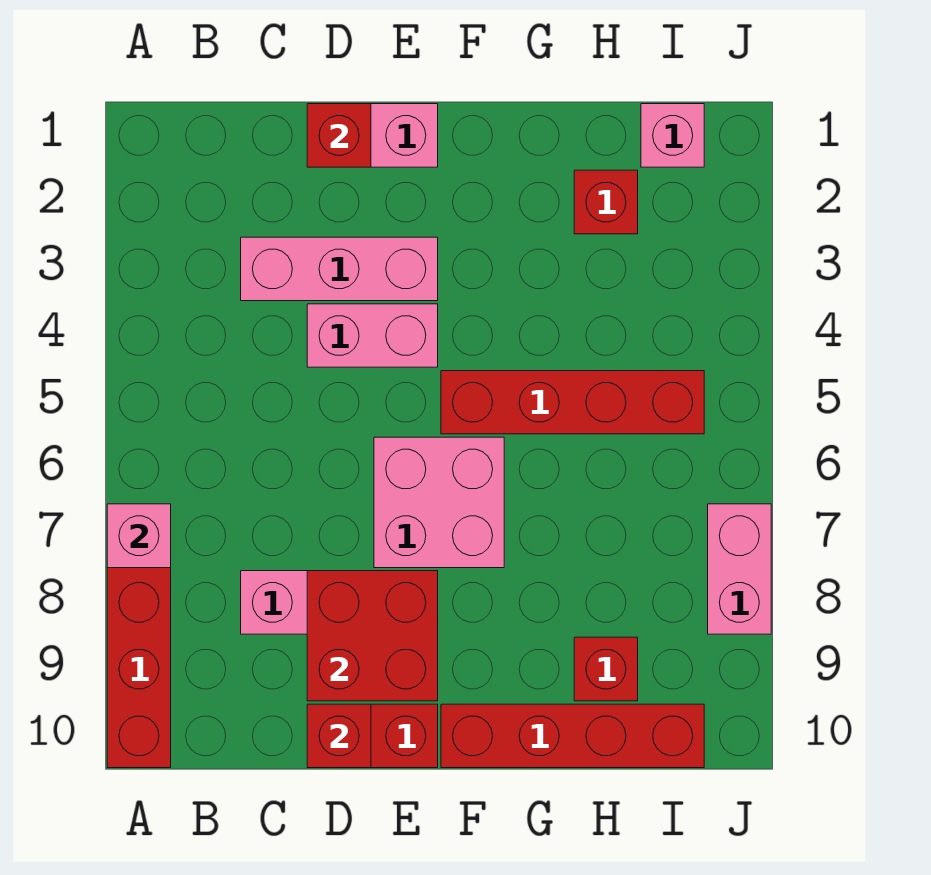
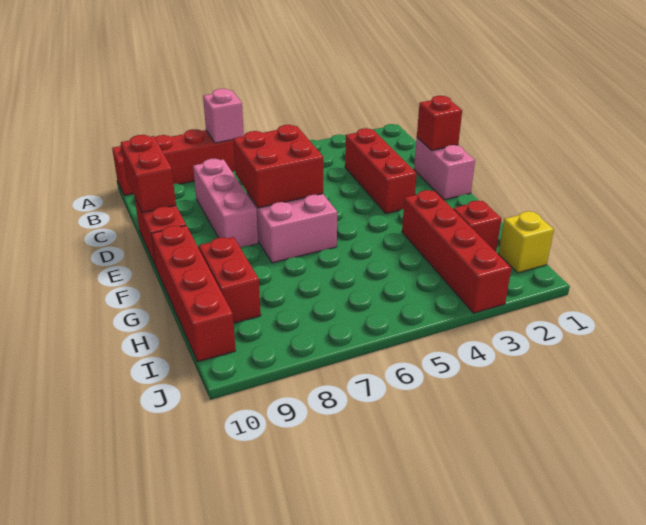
pink 1x3 brick [241,237,438,301] -> red 1x3 brick [345,128,417,213]
pink 1x2 brick [307,304,438,367] -> none
red 2x2 brick [307,571,438,701] -> red 2x2 brick moved to [233,125,323,208]
red 1x1 brick [307,704,371,768] -> red 1x2 brick [121,135,176,213]
red 1x4 brick [441,371,704,434] -> red 1x4 brick moved to [402,190,511,313]
red 1x1 brick [574,637,638,701] -> red 1x2 brick [199,237,261,323]
pink 1x1 brick [641,104,704,167] -> yellow 1x1 brick [498,211,554,273]
pink 1x2 brick [708,504,771,634] -> none

